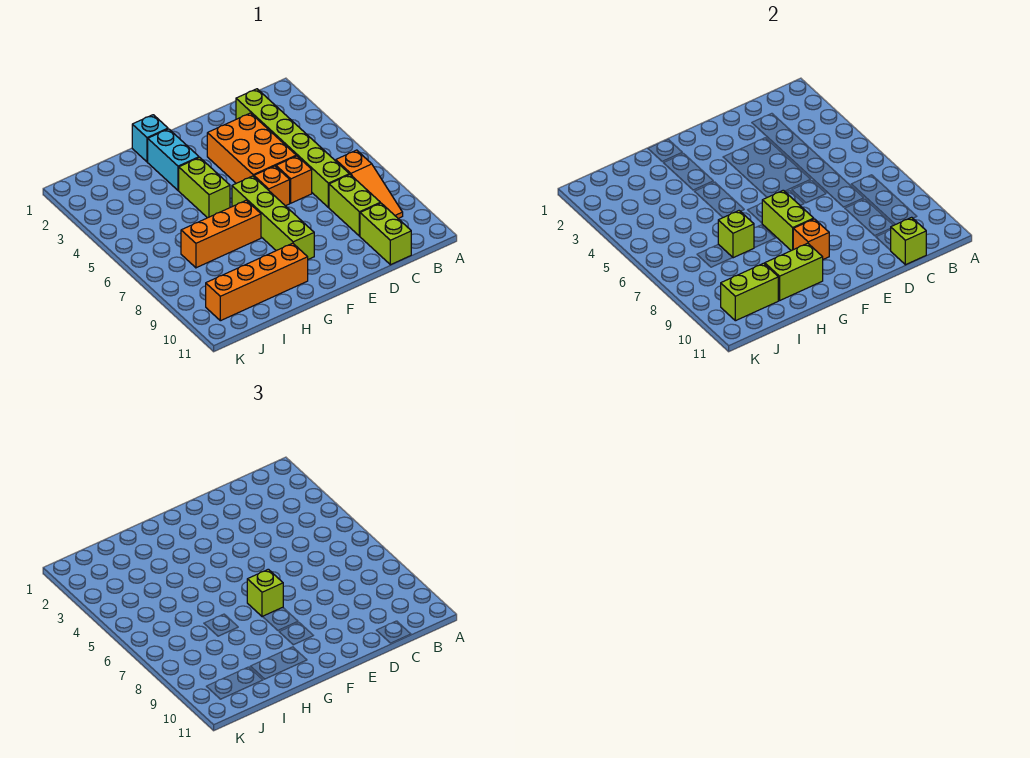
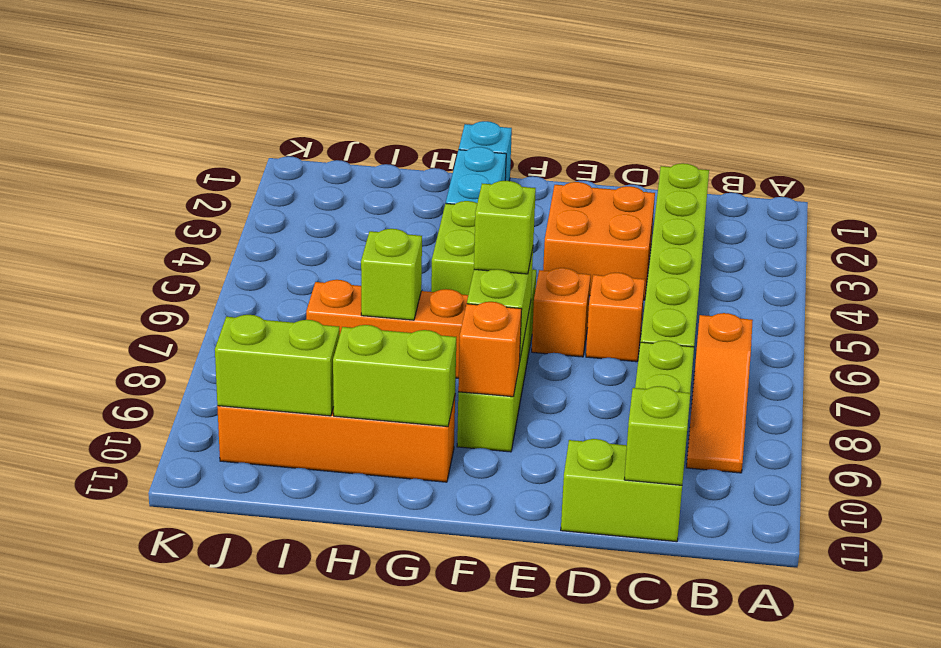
lime 1x2 brick [360,203,411,265] -> lime 1x2 brick turned to [561,439,682,542]
orange 2x3 brick [207,113,296,183] -> orange 2x2 brick [543,182,655,300]

